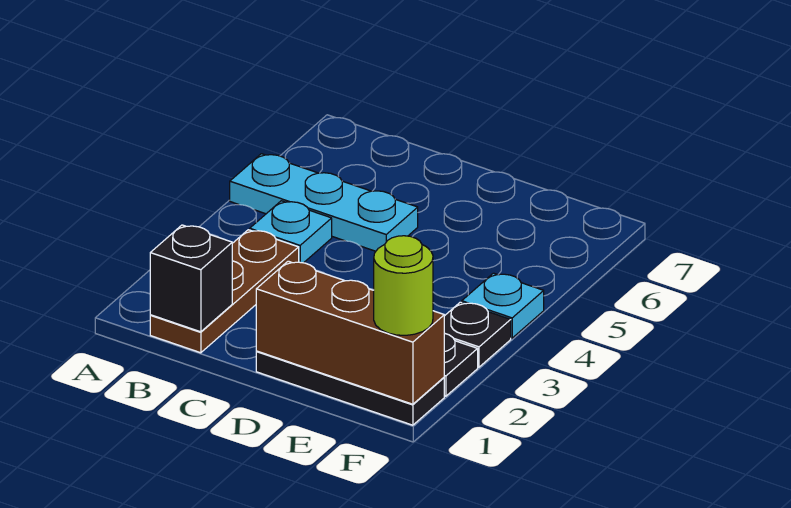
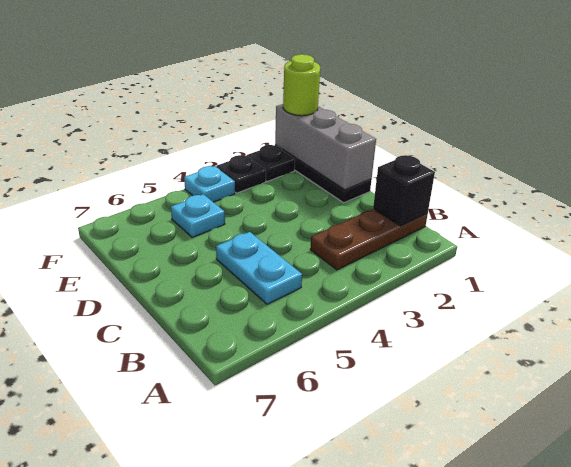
cyan 1x3 plate [230,154,418,251] -> cyan 1x2 plate [216,232,302,304]
cyan 1x1 plate [250,201,332,263] -> cyan 1x1 plate moved to [171,194,225,237]
brown 1x3 brick [256,261,444,404] -> grey 1x3 brick [275,104,376,190]

